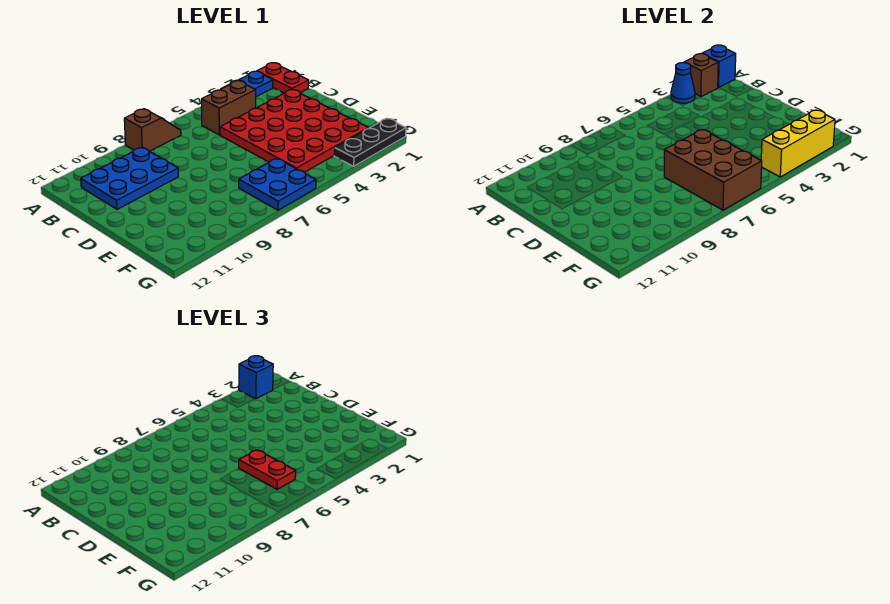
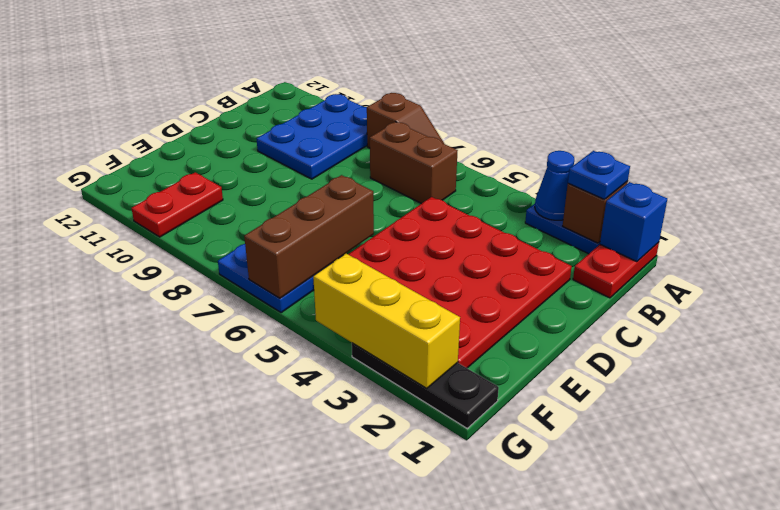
blue 1x1 brick [239,356,273,399] -> blue 1x1 plate [568,151,630,199]
brown 1x2 brick [202,81,256,135] -> brown 1x2 brick moved to [370,122,458,204]
blue 2x3 plate [81,147,178,209] -> blue 2x3 plate turned to [257,94,367,179]
brown 2x3 brick [664,129,762,210] -> brown 1x3 brick [244,175,374,298]
red 1x2 plate [239,450,296,489] -> red 1x2 plate moved to [132,172,223,237]

